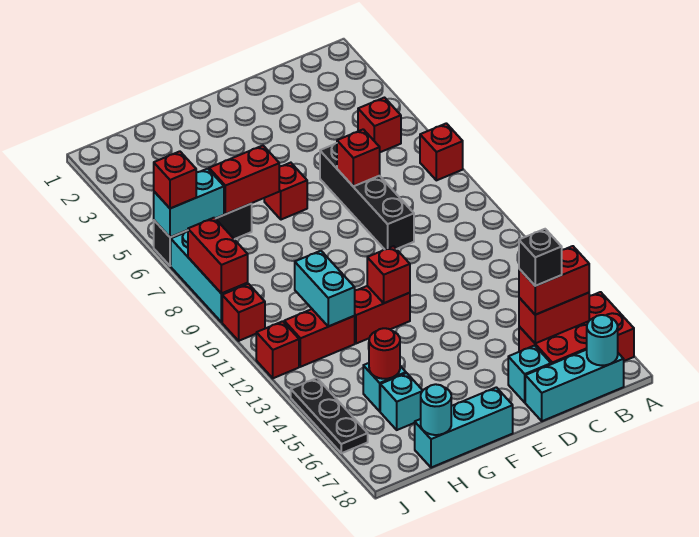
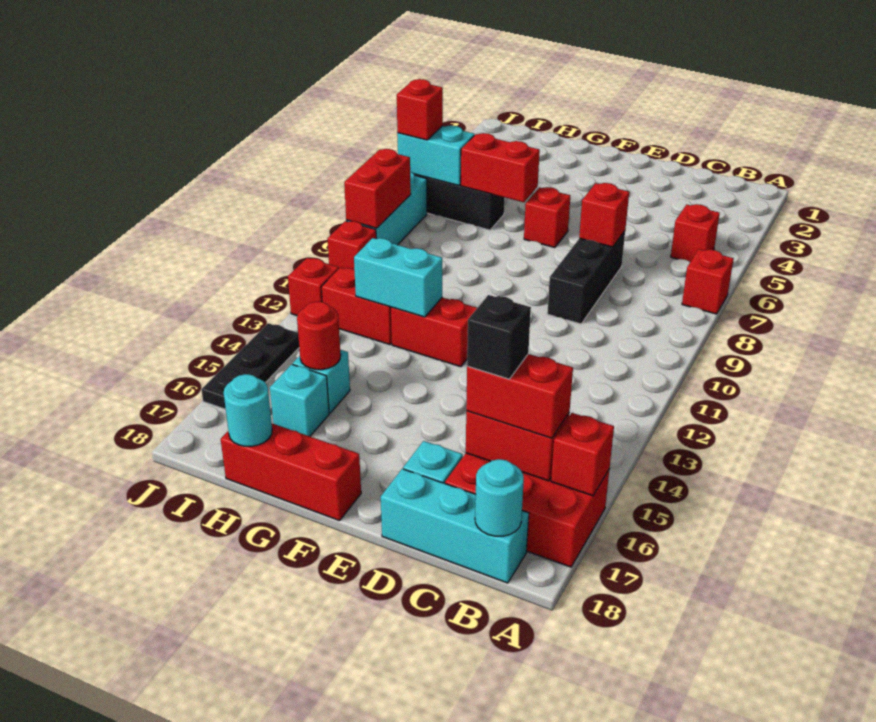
black 1x4 brick [320,143,414,249] -> black 1x3 brick [547,231,625,324]
red 1x1 brick [367,246,410,303] -> red 1x1 brick moved to [551,413,614,496]
cyan 1x3 brick [415,387,513,468] -> red 1x3 brick [221,423,361,521]
cyan 1x2 brick [295,251,355,326] -> cyan 1x2 brick turned to [354,238,442,317]

